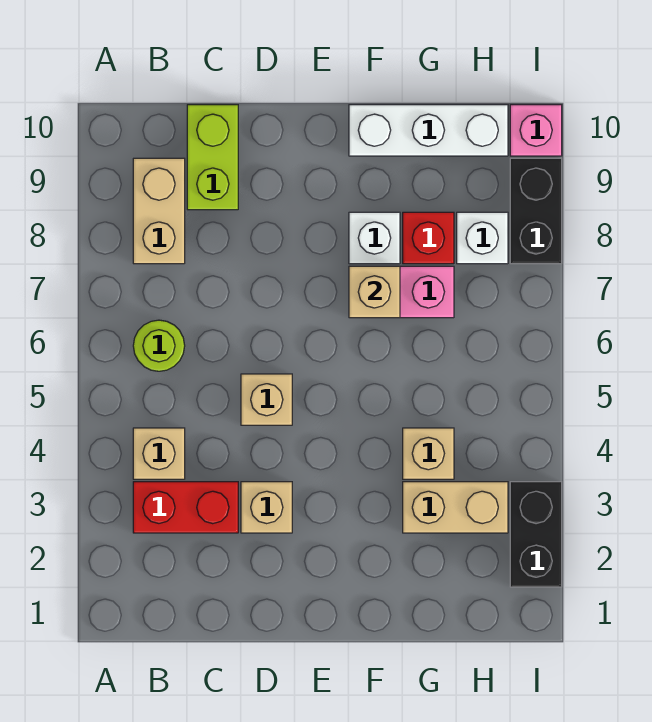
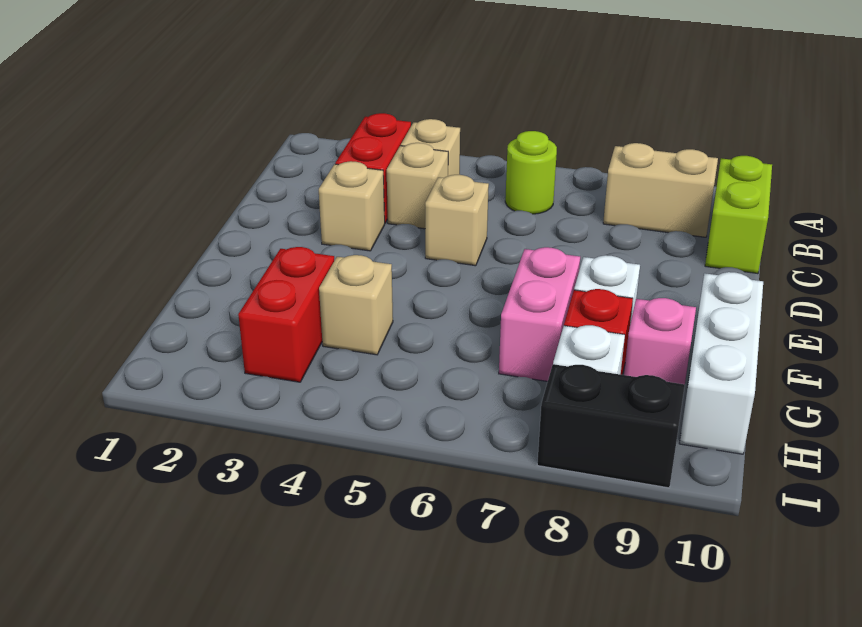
lime 1x2 brick [187,105,238,210] -> lime 1x2 brick turned to [705,156,772,274]
tan 1x1 brick [349,266,400,318] -> tan 1x1 brick moved to [387,143,448,229]
tan 1x2 brick [403,482,508,533] -> red 1x2 brick [238,247,334,382]
black 1x2 brick [510,482,562,587] -> none
pink 1x1 brick [510,105,562,156] -> pink 1x1 brick moved to [624,298,696,384]

